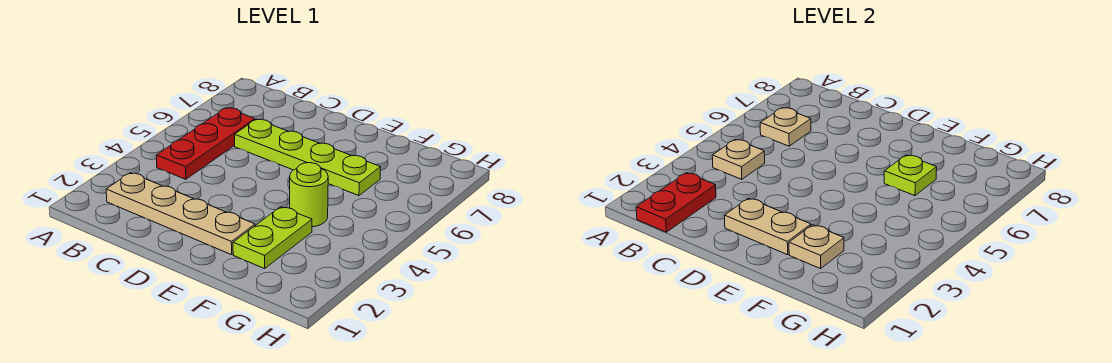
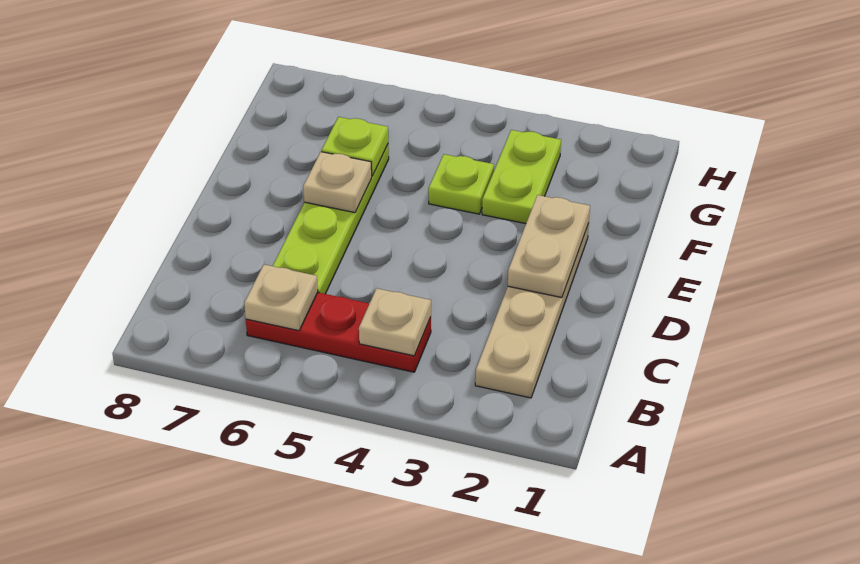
red 1x2 plate [636,173,716,232] -> none
lime 1x2 plate [233,207,312,269] -> lime 1x2 plate turned to [482,130,561,224]
tan 1x1 plate [789,225,844,269] -> tan 1x1 plate moved to [303,152,372,213]
lime 1x1 round brick [290,163,328,227] -> lime 1x1 plate [428,154,494,214]

